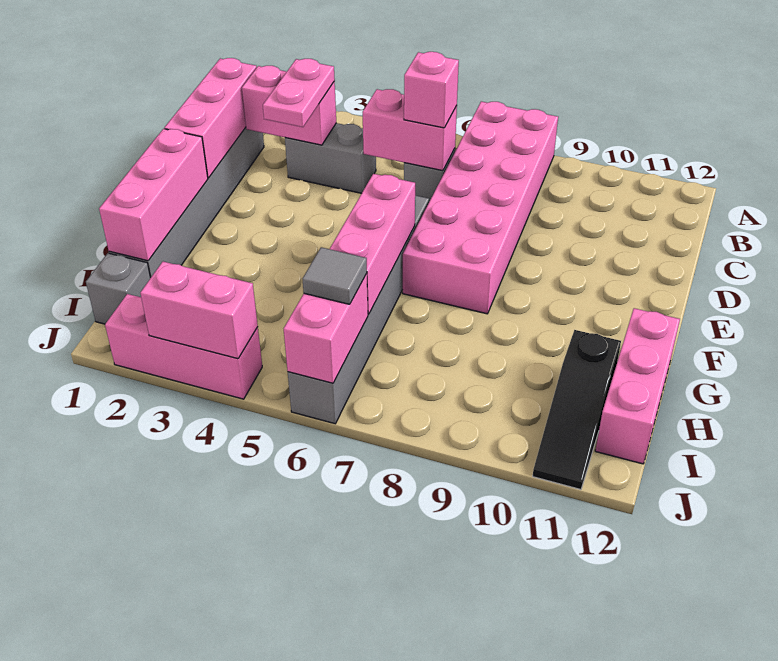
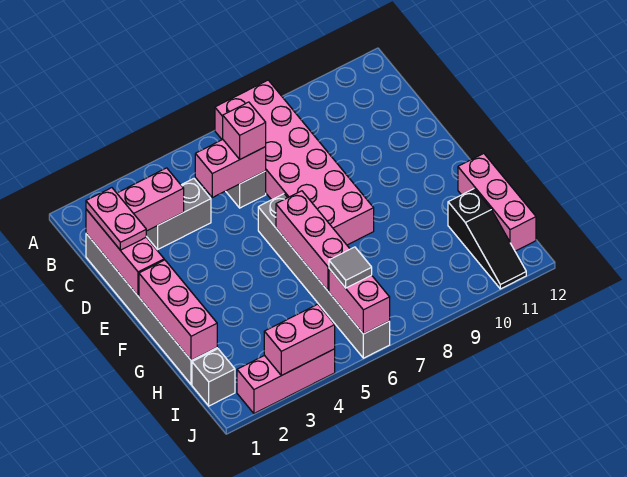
pink 1x2 plate [263,59,335,127] -> pink 1x2 plate moved to [86,188,146,250]

